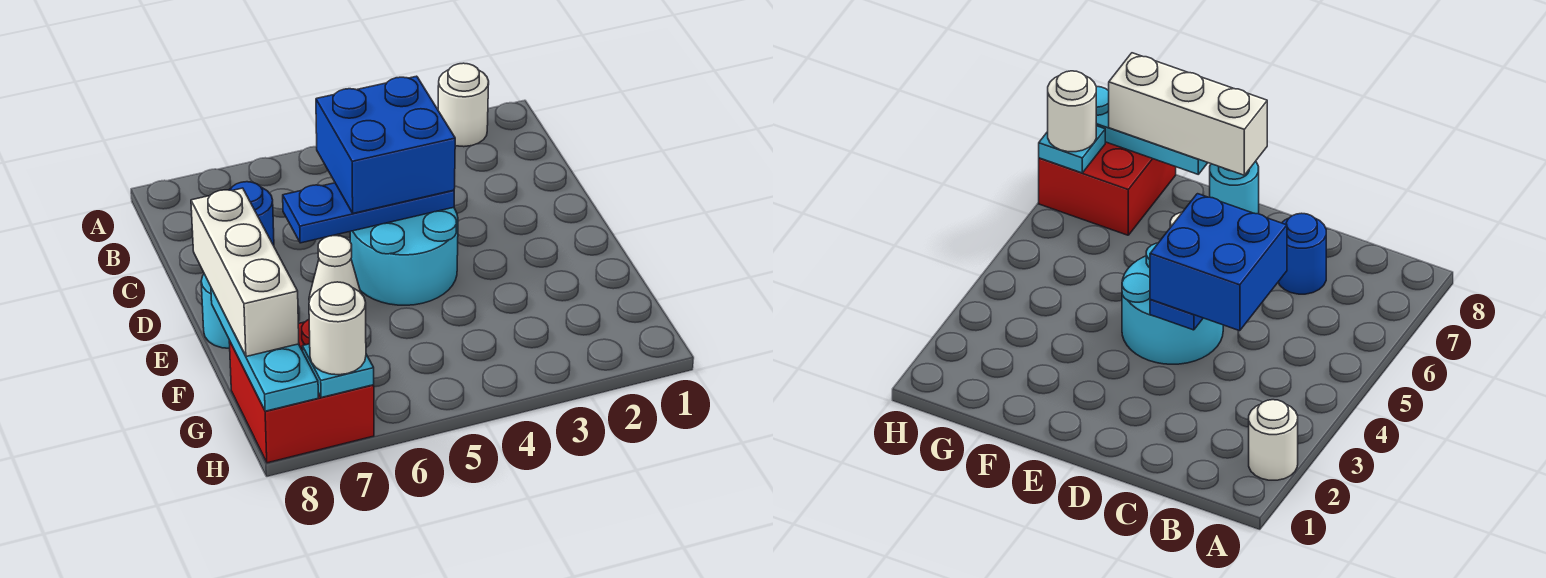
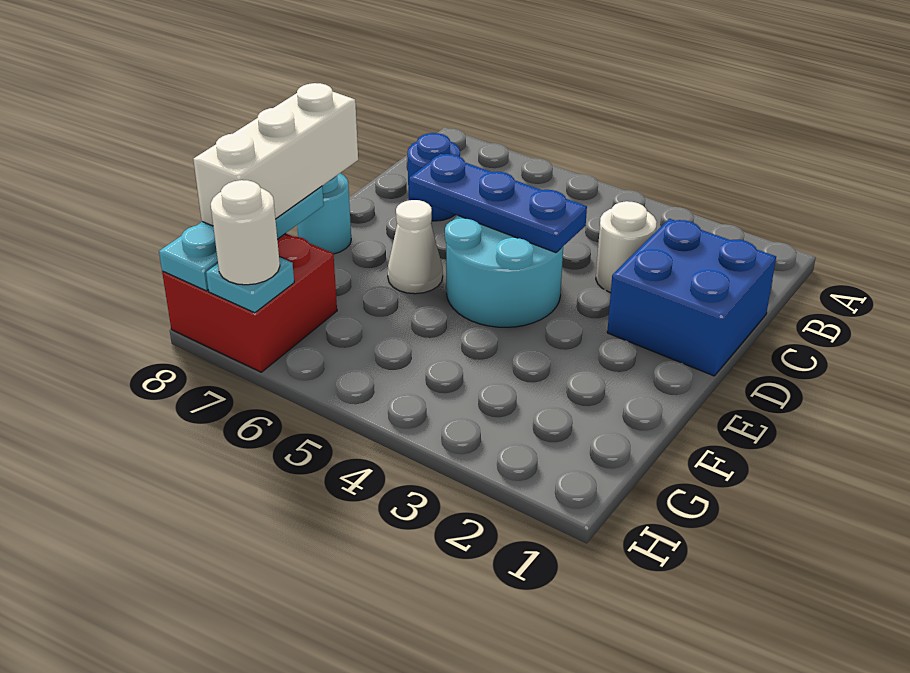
white 1x1 round brick [438,63,489,147] -> white 1x1 round brick moved to [596,201,657,293]
blue 2x2 brick [316,76,455,213] -> blue 2x2 brick moved to [607,219,776,376]

